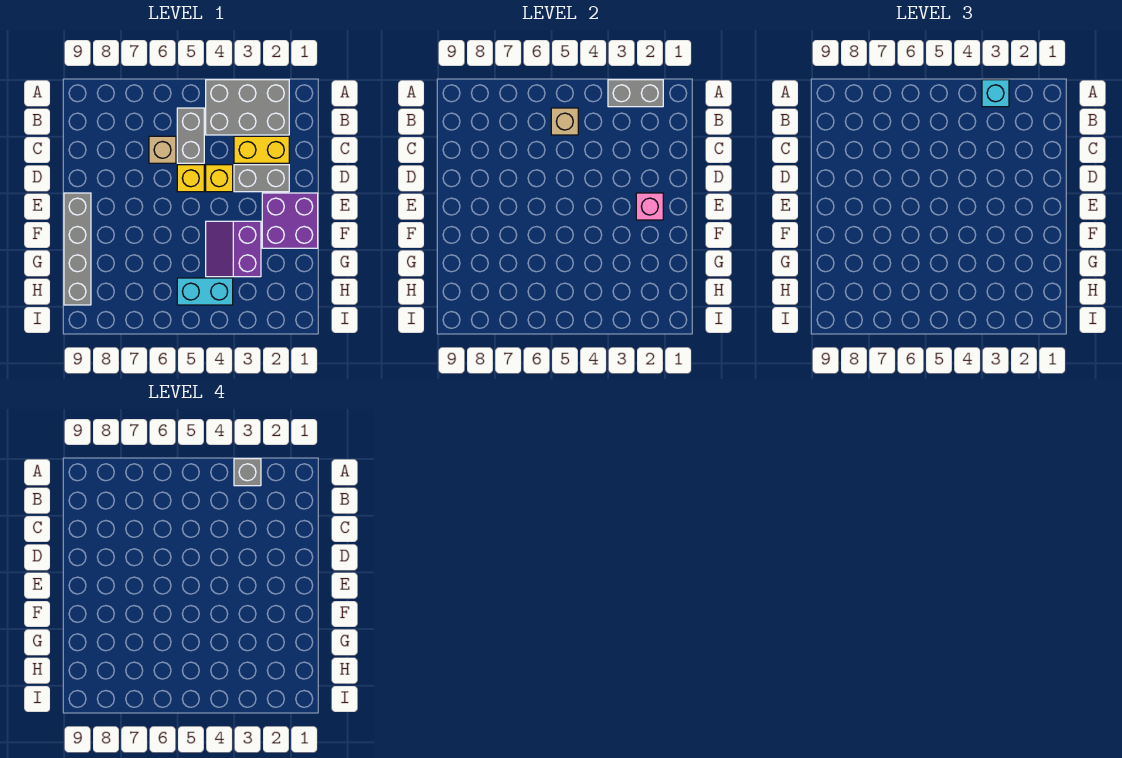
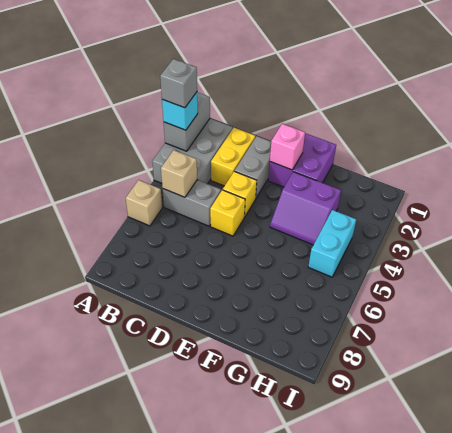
tan 1x1 brick [149,136,176,163] -> tan 1x1 brick moved to [126,180,162,226]
grey 1x4 brick [64,193,91,305] -> none

